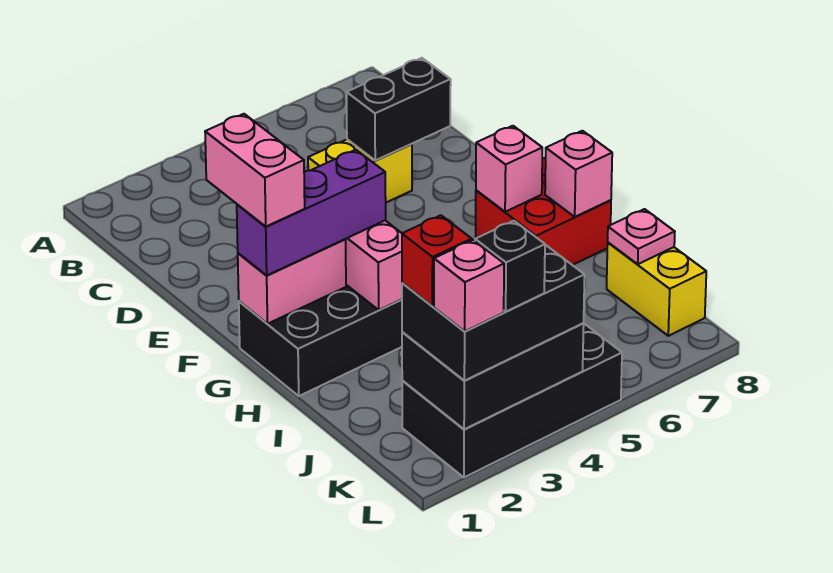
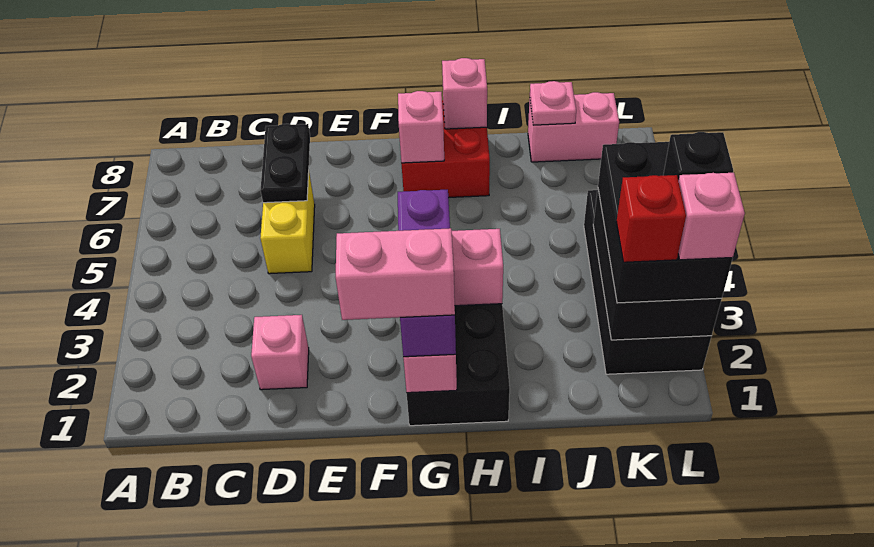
none -> pink 1x1 brick [251,315,309,390]
black 1x2 brick [347,58,451,160] -> black 1x2 plate [260,124,310,203]
yellow 1x2 brick [607,243,706,336] -> pink 1x2 brick [528,92,619,162]

